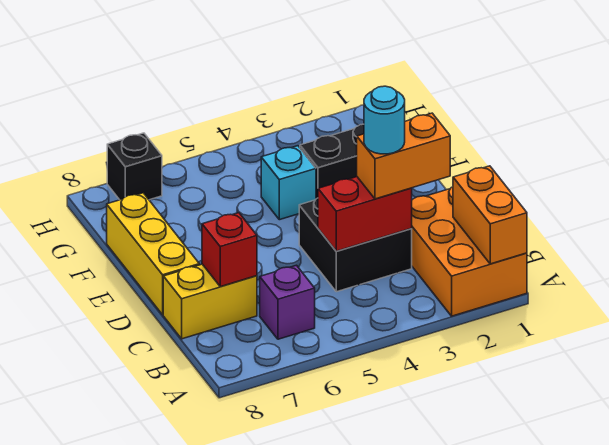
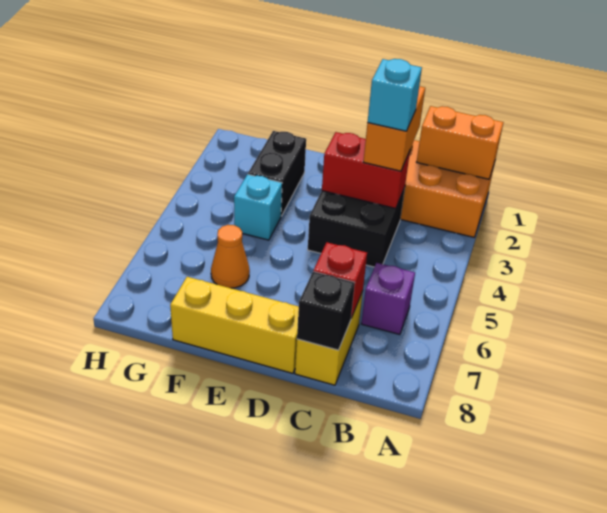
red 1x2 brick [318,177,412,251] -> red 1x2 brick turned to [322,132,410,209]
cyan 1x1 round brick [364,86,405,154] -> cyan 1x1 brick [368,59,422,131]
none -> orange 1x1 cone [211,225,250,288]
black 1x1 brick [107,133,162,200] -> black 1x1 brick moved to [297,272,355,350]

